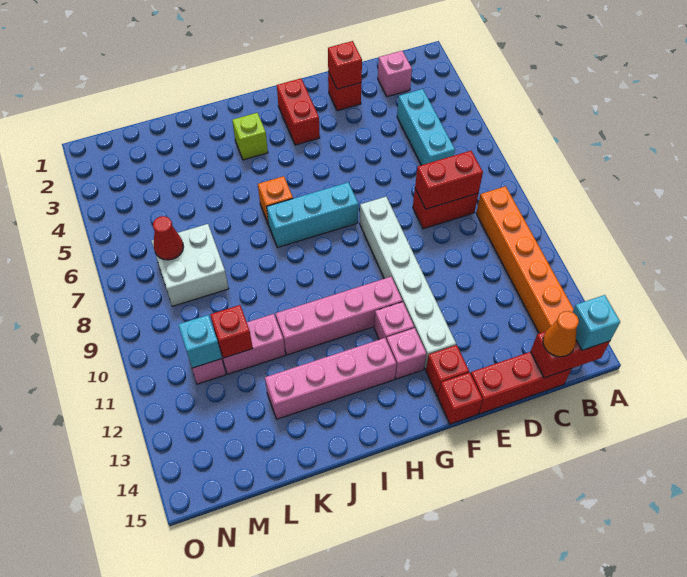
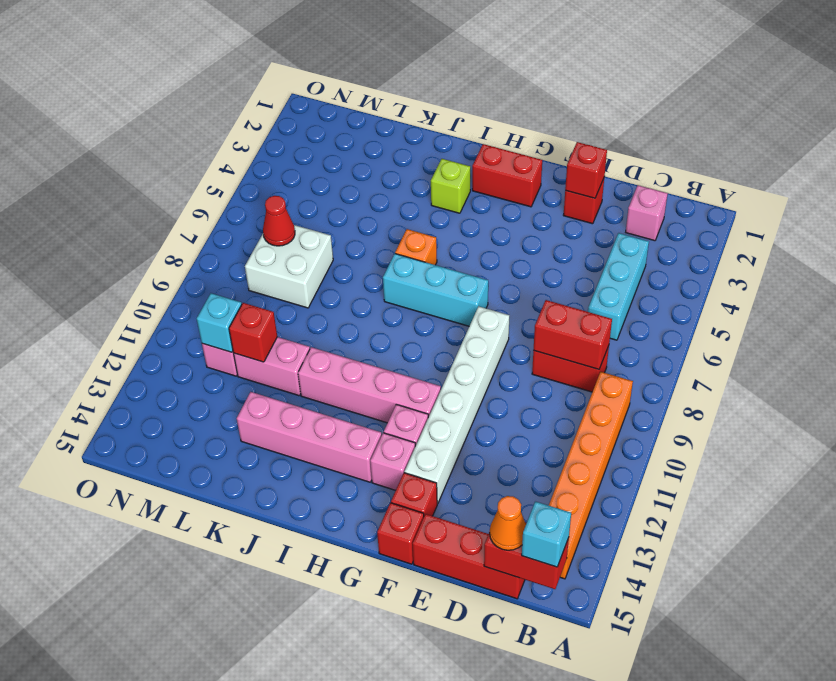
red 1x2 brick [277,78,320,145] -> red 1x2 brick turned to [472,144,542,207]

